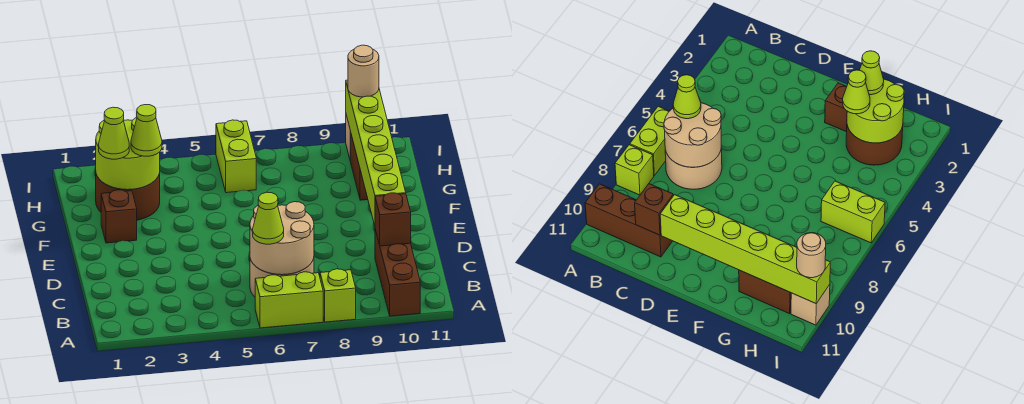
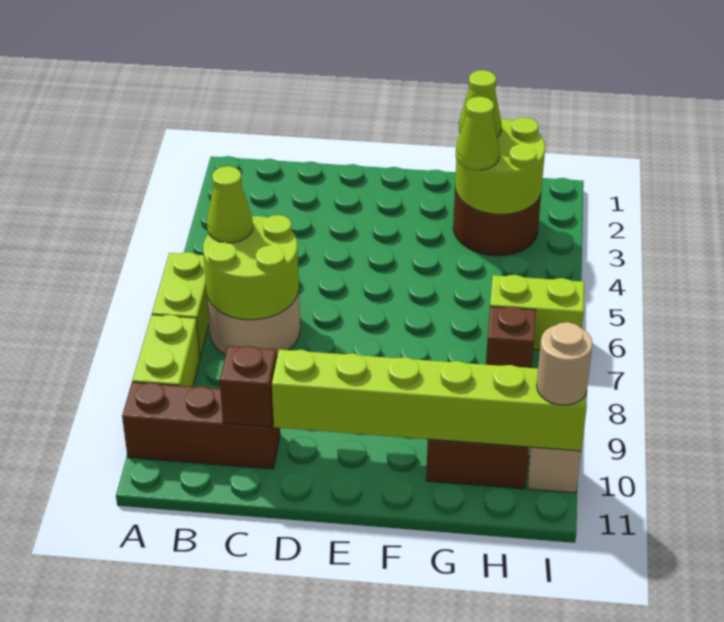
lime 1x1 brick [320,269,356,322] -> lime 1x2 brick [132,315,200,387]
tan 2x2 round brick [250,202,314,275] -> lime 2x2 round brick [203,215,299,320]
brown 1x1 brick [101,190,137,243] -> brown 1x1 brick moved to [486,306,536,368]

